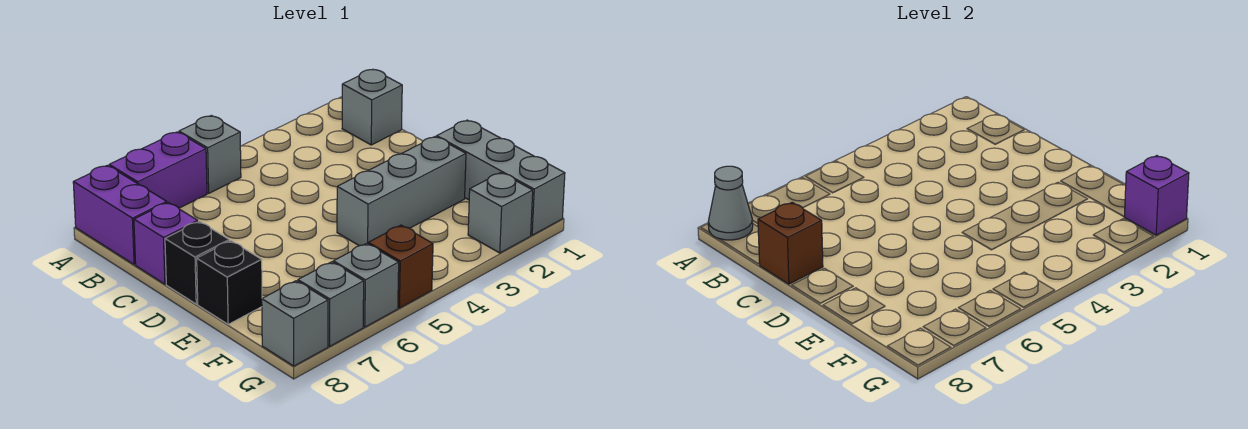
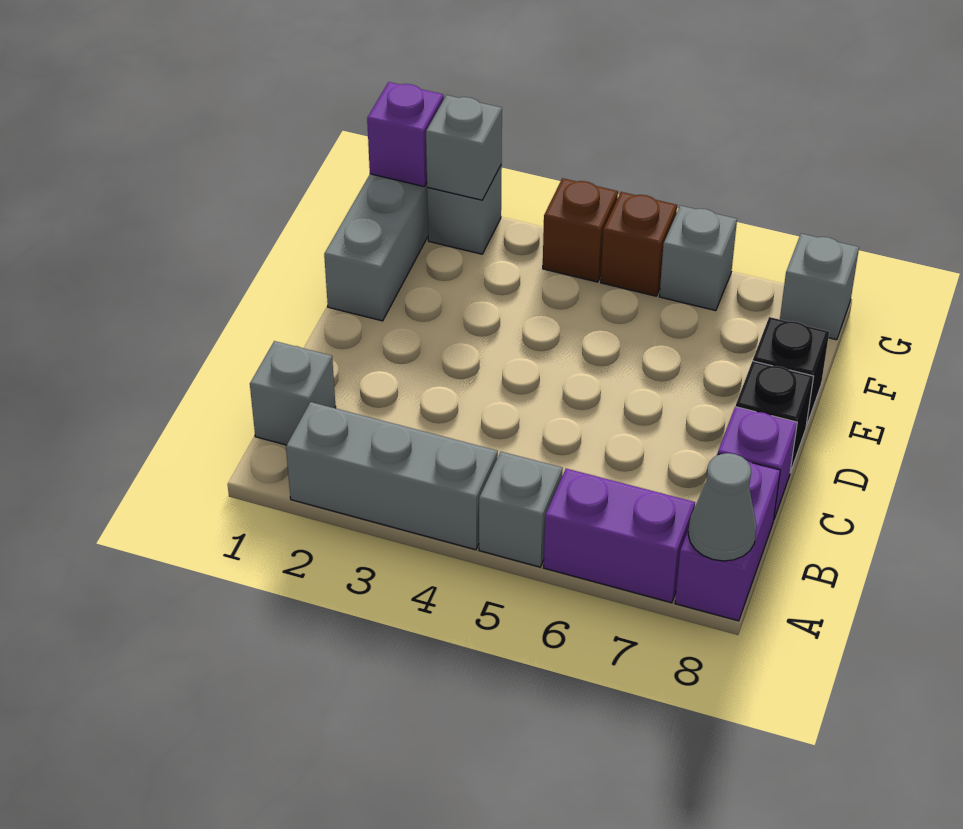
brown 1x1 brick [758,202,823,284] -> brown 1x1 brick moved to [543,178,618,282]
grey 1x3 brick [337,137,466,246] -> grey 1x3 brick moved to [286,402,498,550]
grey 1x1 brick [298,262,364,346] -> grey 1x1 brick moved to [426,95,502,200]

